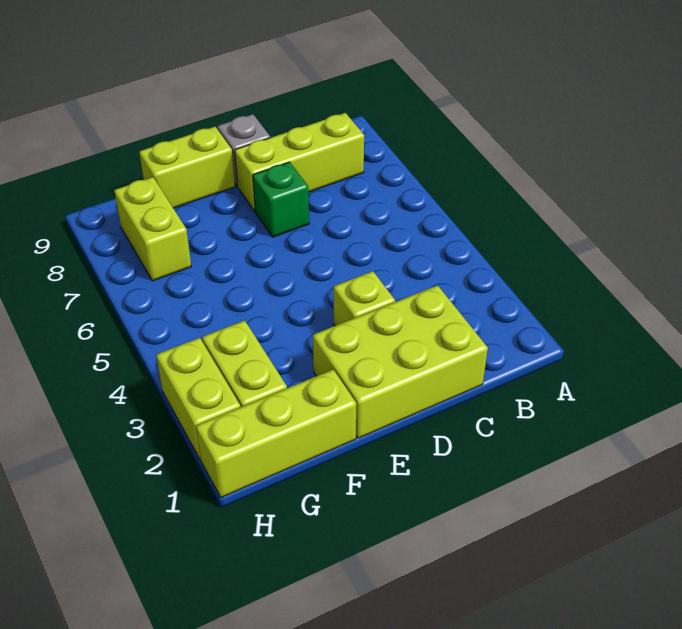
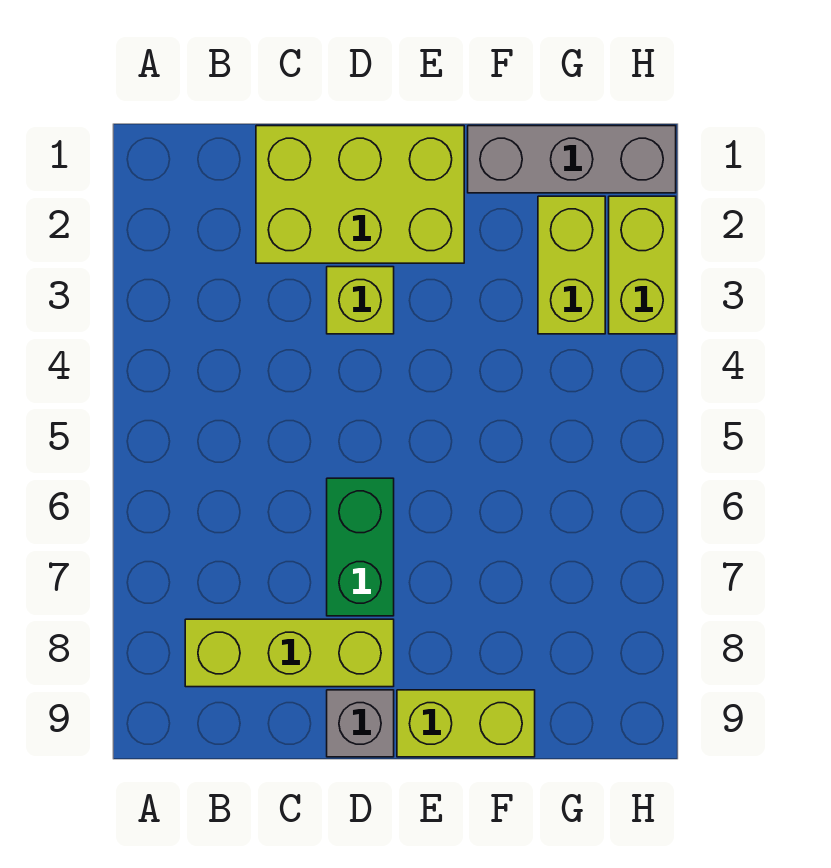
green 1x1 brick [253,162,309,237] -> green 1x2 brick [327,478,394,616]
lime 1x3 brick [196,369,356,498] -> grey 1x3 brick [468,126,676,193]
lime 1x2 brick [114,177,191,281] -> none

